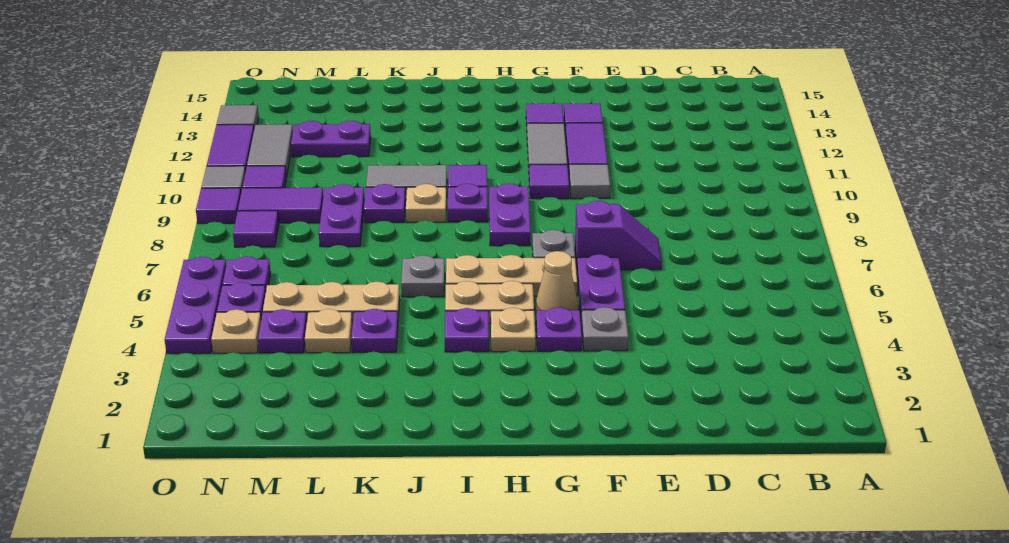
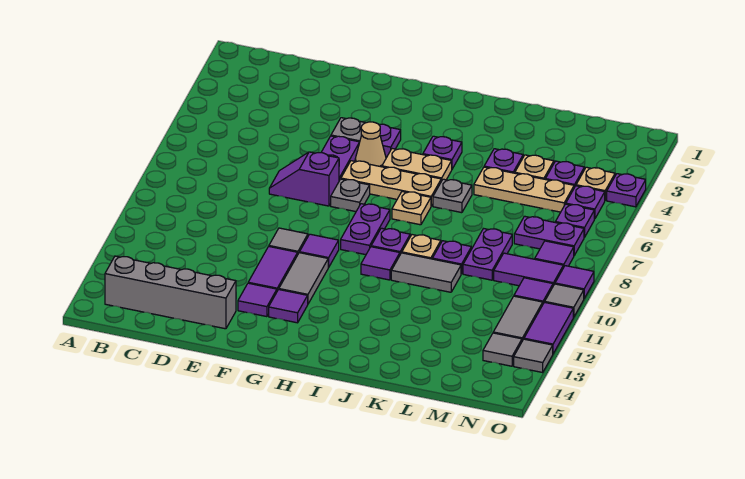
none -> grey 1x4 brick [105,256,236,329]
tan 1x1 plate [491,308,535,352] -> tan 1x1 plate moved to [392,192,431,225]
purple 1x2 plate [291,121,371,157] -> purple 1x2 plate moved to [514,216,584,255]
none -> grey 1x1 tile [483,333,522,366]
purple 1x3 plate [165,257,226,354] -> purple 1x1 plate [607,174,646,207]

